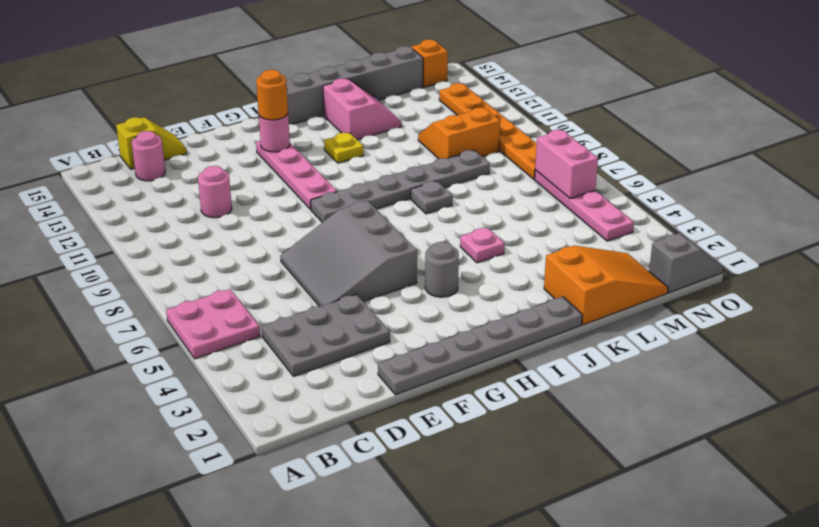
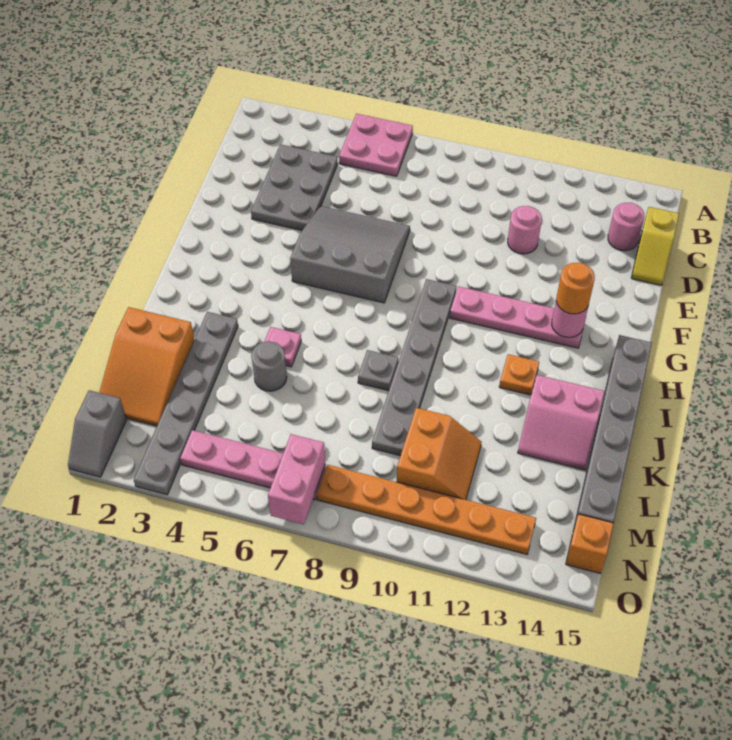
grey 1x6 plate [378,297,582,395] -> grey 1x6 plate moved to [134,312,238,495]
grey 1x1 round brick [425,242,459,297] -> grey 1x1 round brick moved to [251,341,287,391]
yellow 1x1 plate [324,133,363,163] -> orange 1x1 plate [499,354,539,395]
pink 1x2 brick [535,130,598,199] -> pink 1x2 brick turned to [268,434,325,524]

